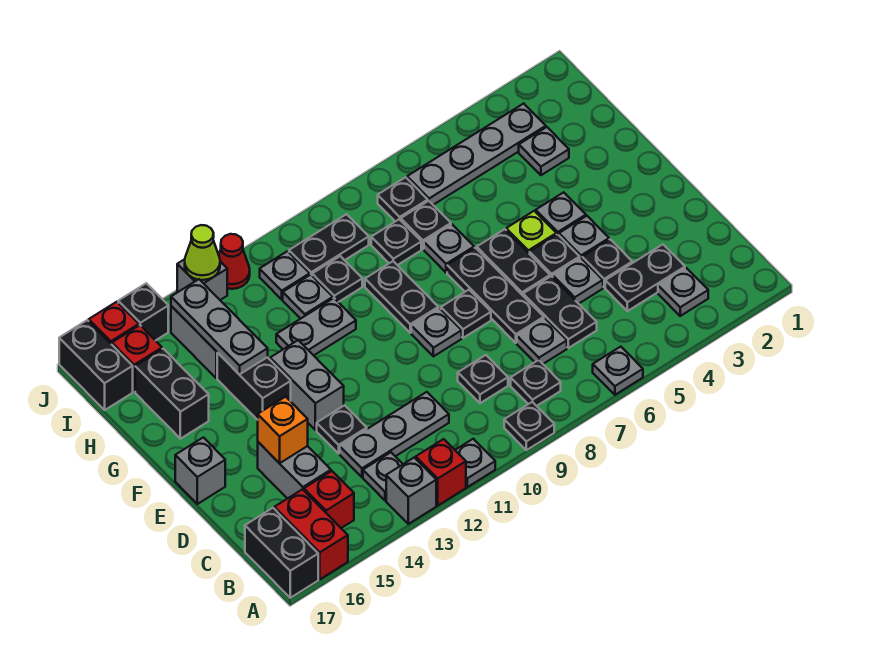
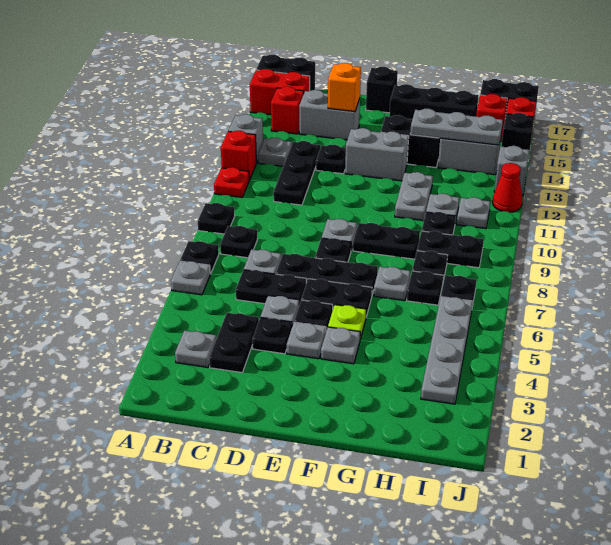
grey 1x1 plate [455,439,495,487] -> red 1x1 plate [214,167,249,197]
black 1x1 plate [458,355,508,403] -> black 1x1 plate moved to [180,241,219,274]
grey 1x3 plate [340,392,449,477] -> black 1x3 plate [273,141,320,205]
grey 1x1 brick [175,437,225,504] -> black 1x1 brick [366,67,398,113]
black 1x2 brick [135,349,209,439] -> black 1x3 brick [389,84,479,119]
grey 1x1 plate [519,127,569,175] -> none
black 1x2 plate [289,214,369,275] -> black 1x2 plate turned to [417,231,484,268]
lime 1x1 cone [185,225,220,280] -> none

